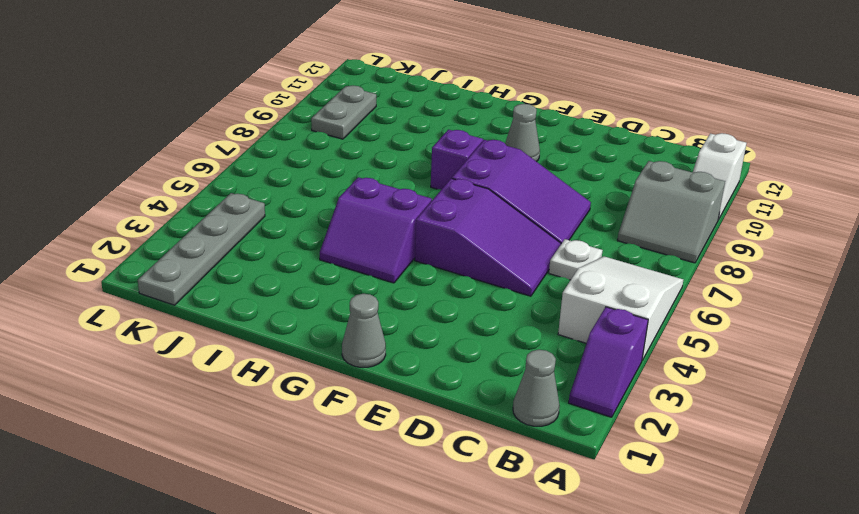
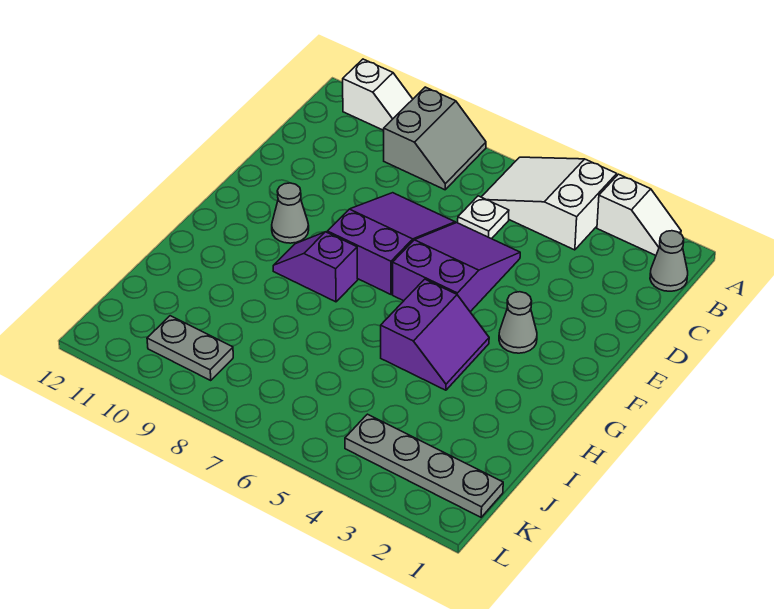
purple 1x2 slope [569,307,648,417] -> white 1x2 slope [597,174,681,255]
grey 1x1 cone [342,294,386,367] -> grey 1x1 cone moved to [499,292,537,353]

